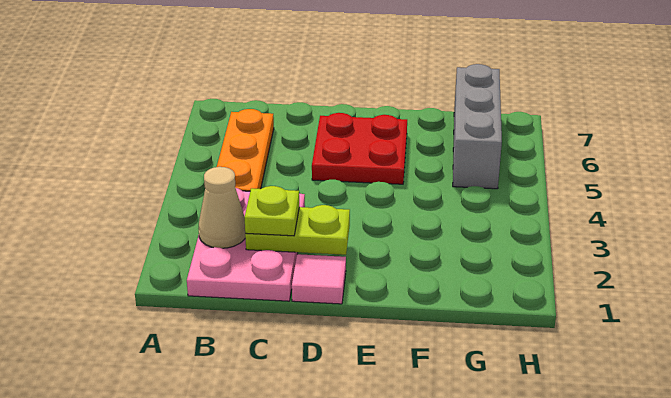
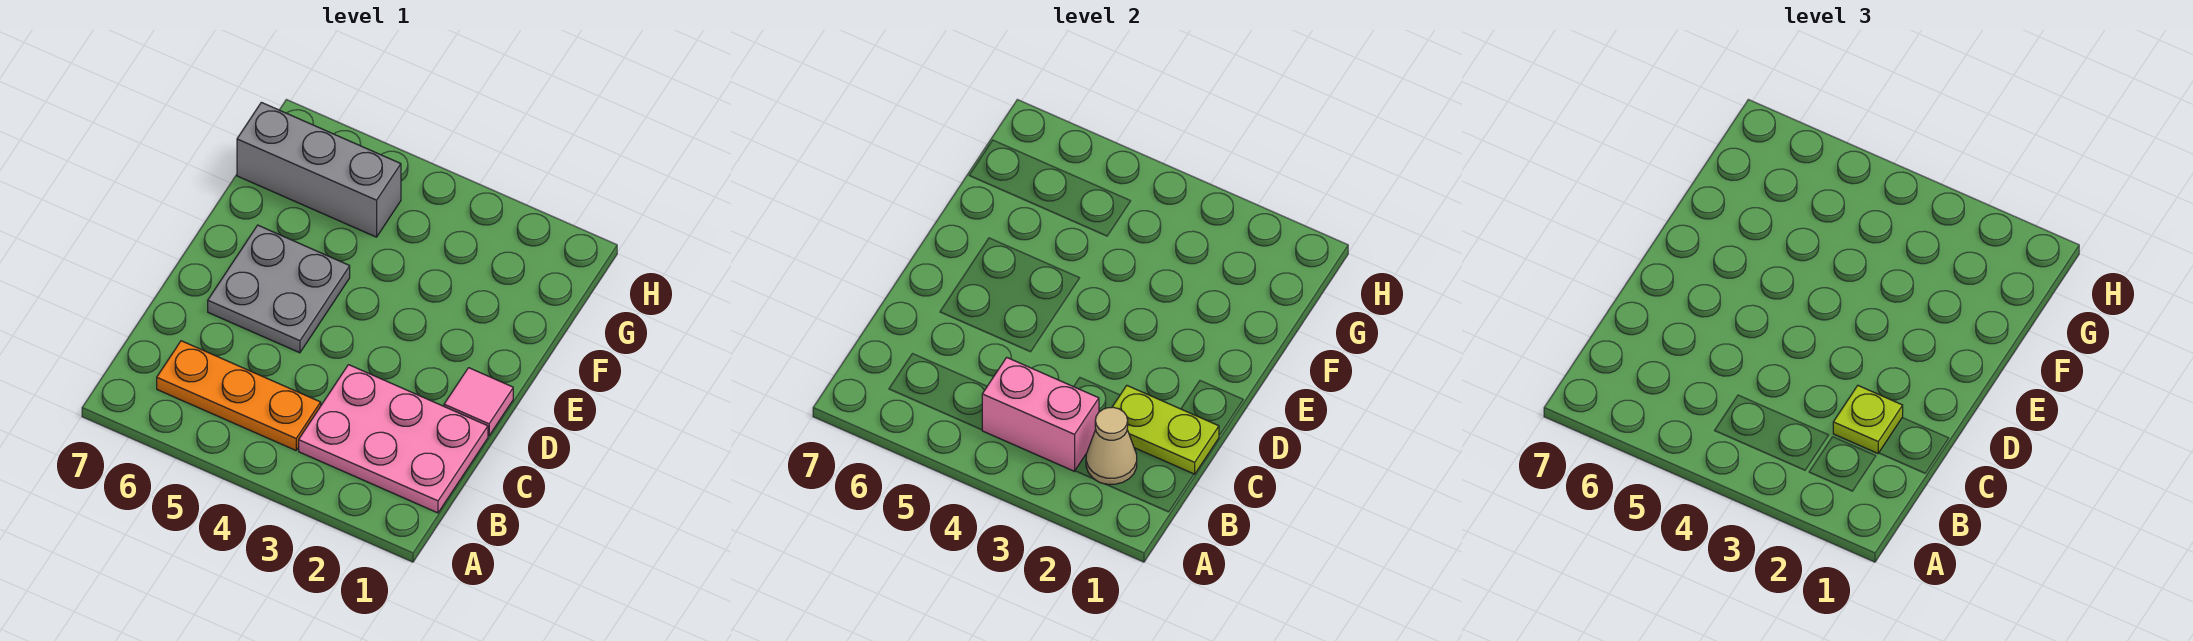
none -> pink 1x2 brick [982,357,1099,471]
lime 1x2 plate [245,205,350,255] -> lime 1x2 plate turned to [1112,386,1219,474]
red 2x2 plate [312,113,407,184] -> grey 2x2 plate [208,225,350,353]

